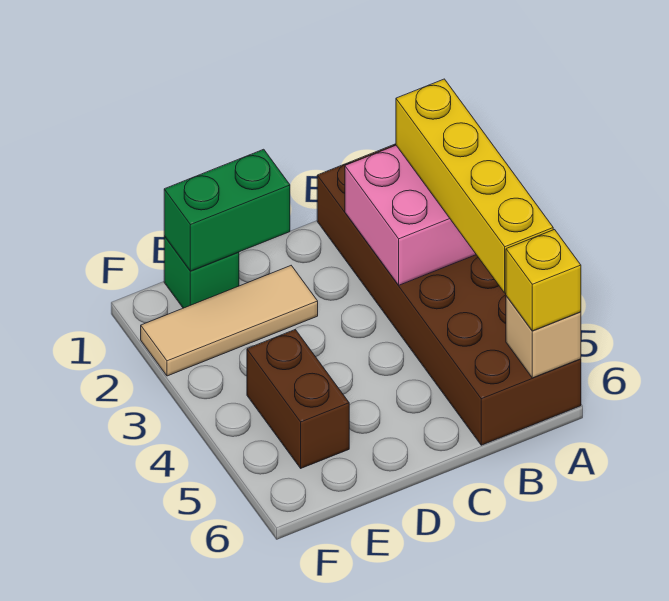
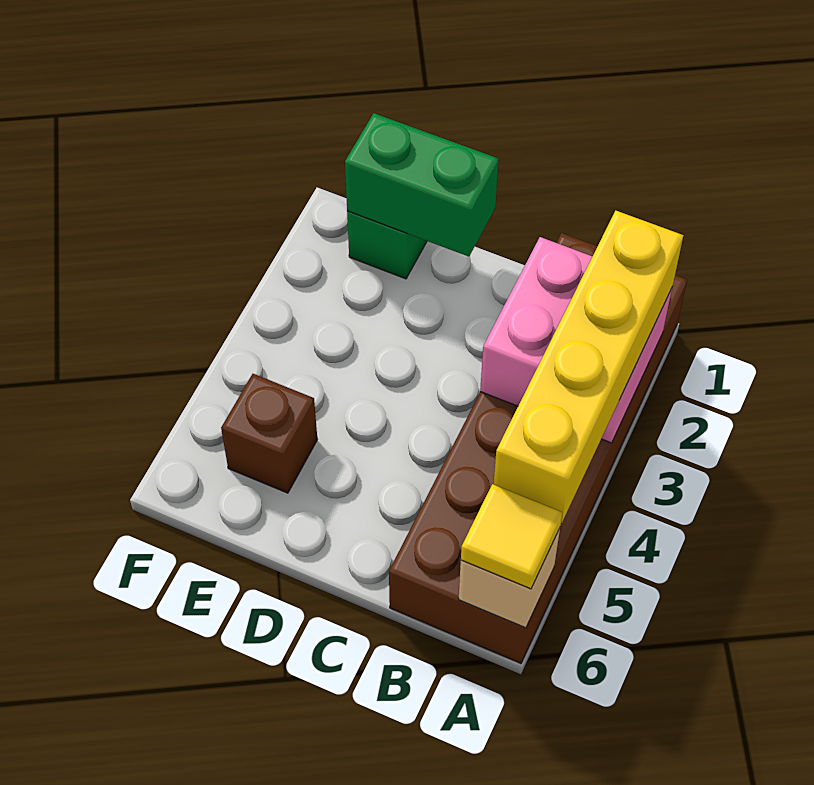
yellow 1x1 brick [506,230,581,331] -> yellow 1x1 tile [461,484,562,589]
tan 1x3 tile [141,266,318,376] -> none
brown 1x2 brick [247,330,349,468] -> brown 1x1 brick [221,374,317,493]

